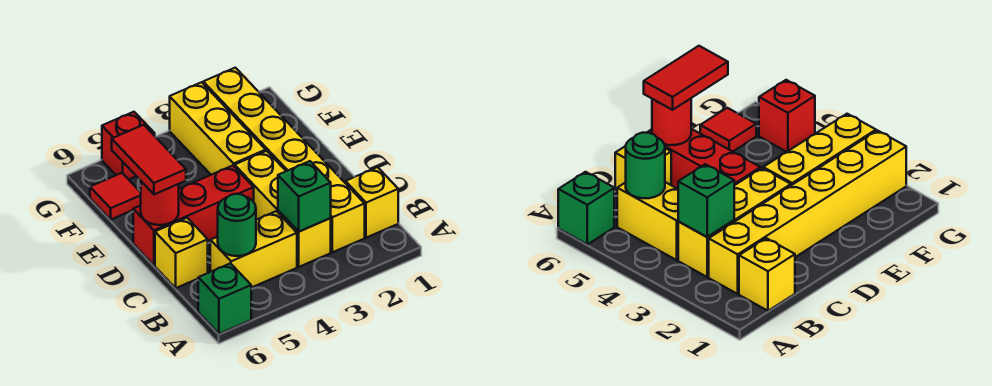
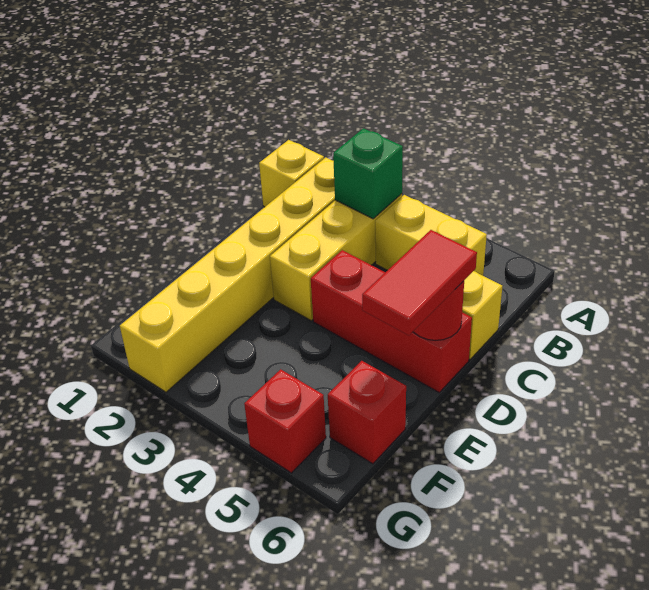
green 1x1 brick [198,263,251,334] -> none
green 1x1 round brick [218,194,256,256] -> none
yellow 1x3 brick [170,82,266,175] -> none
red 1x1 tile [90,173,141,219] -> red 1x1 brick [328,361,406,464]

